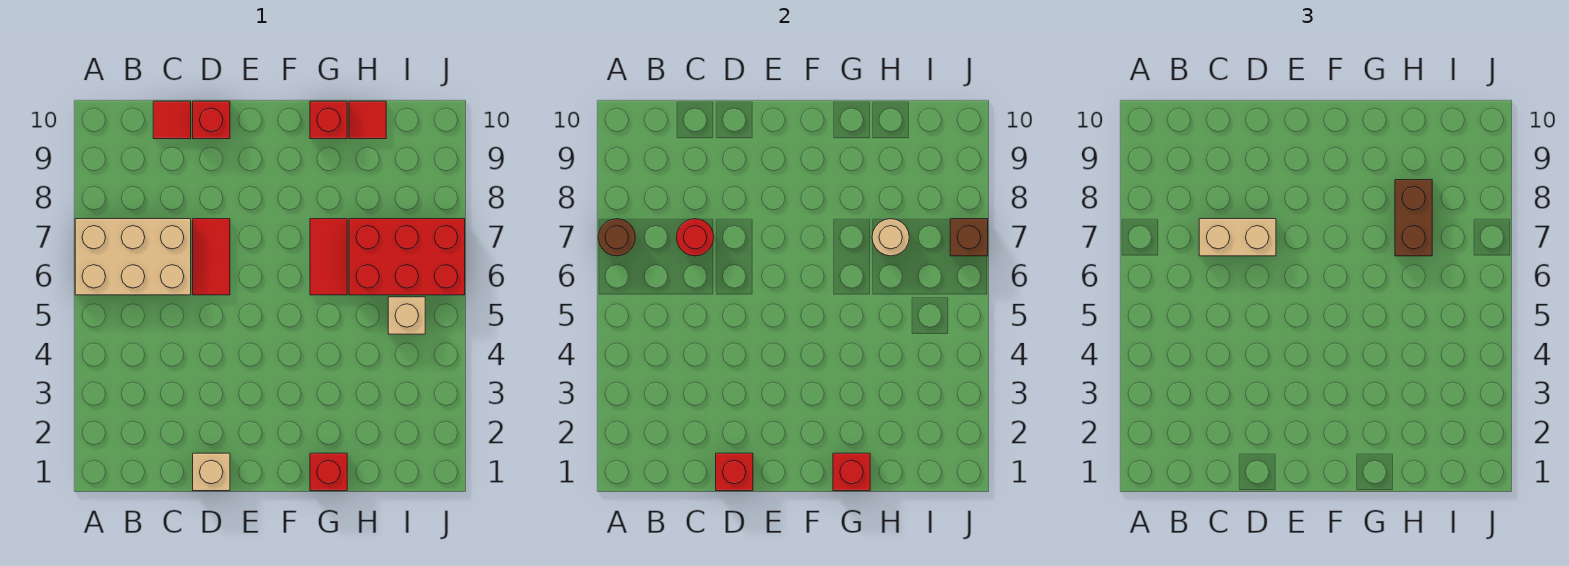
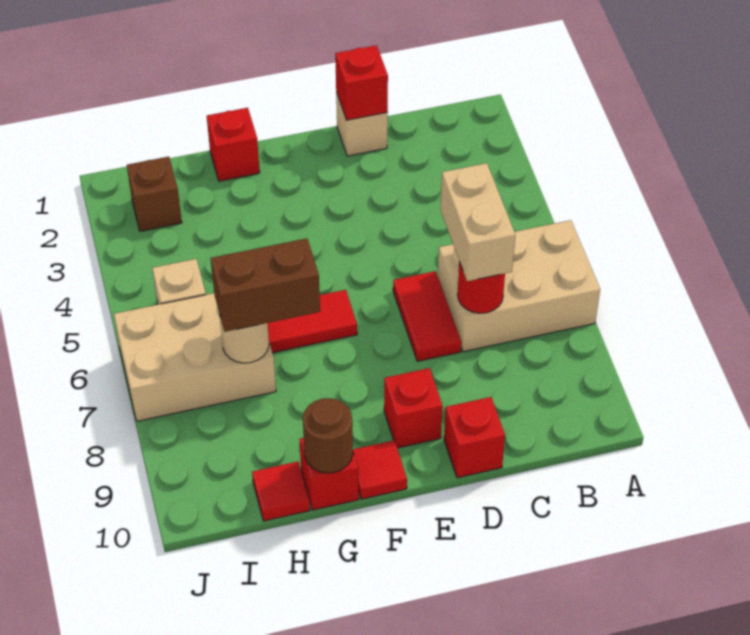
brown 1x1 round brick [598,219,635,256] -> brown 1x1 round brick moved to [303,398,353,473]
tan 1x2 brick [1199,219,1276,256] -> tan 1x2 brick turned to [441,163,515,281]
red 1x1 tile [153,101,191,139] -> red 1x1 tile moved to [353,440,407,499]
red 1x1 brick [833,453,870,491] -> red 1x1 brick moved to [384,368,443,448]
red 1x2 tile [310,219,347,295] -> red 1x2 tile turned to [268,290,357,353]
red 2x3 brick [349,219,465,295] -> tan 2x3 brick [114,293,276,421]
brown 1x2 brick [1395,180,1432,256] -> brown 1x2 brick turned to [211,238,320,332]
brown 1x1 brick [950,219,988,256] -> brown 1x1 brick moved to [127,157,182,231]

